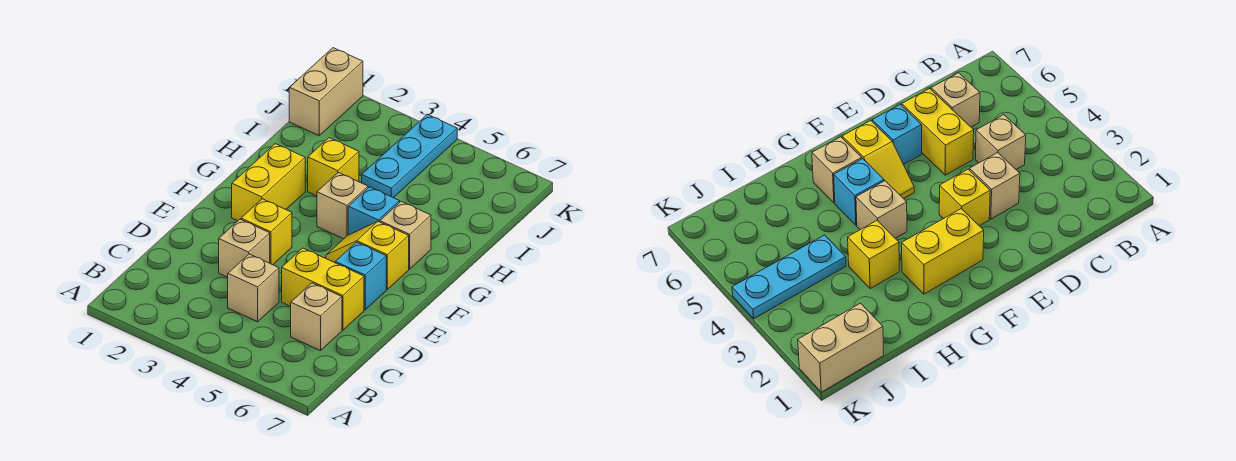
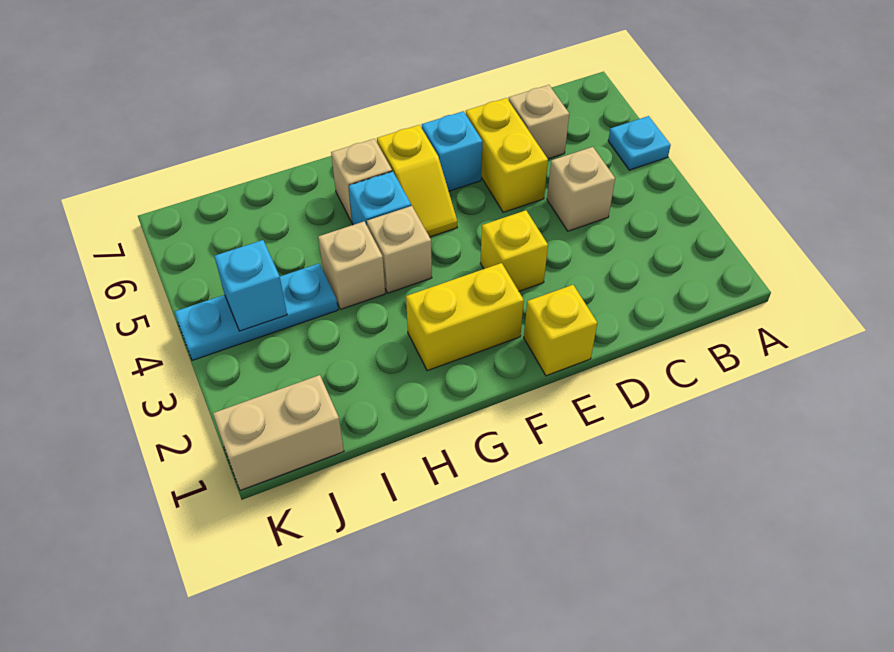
none -> cyan 1x1 plate [608,116,671,170]
tan 1x1 brick [219,219,270,277] -> tan 1x1 brick moved to [318,222,385,309]
yellow 1x1 brick [308,138,359,196] -> yellow 1x1 brick moved to [524,285,597,376]
none -> cyan 1x1 brick [214,240,287,331]

